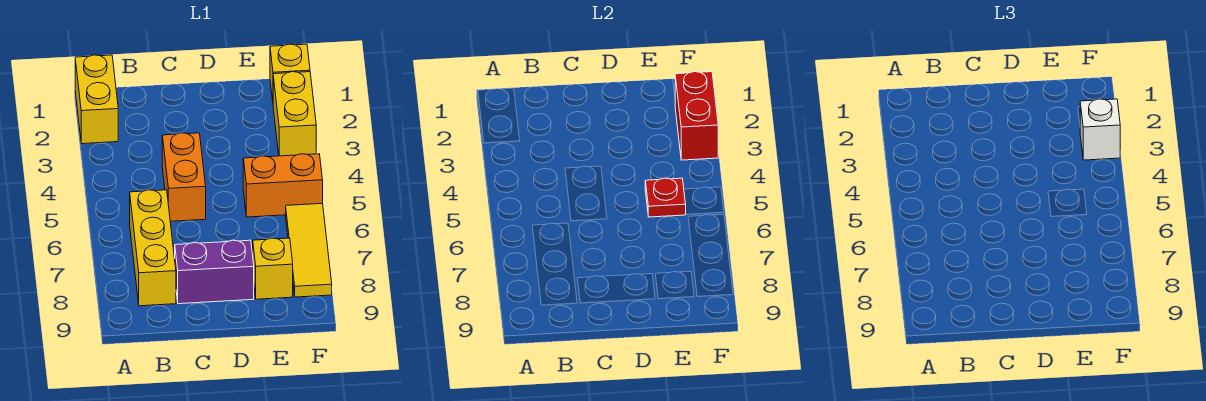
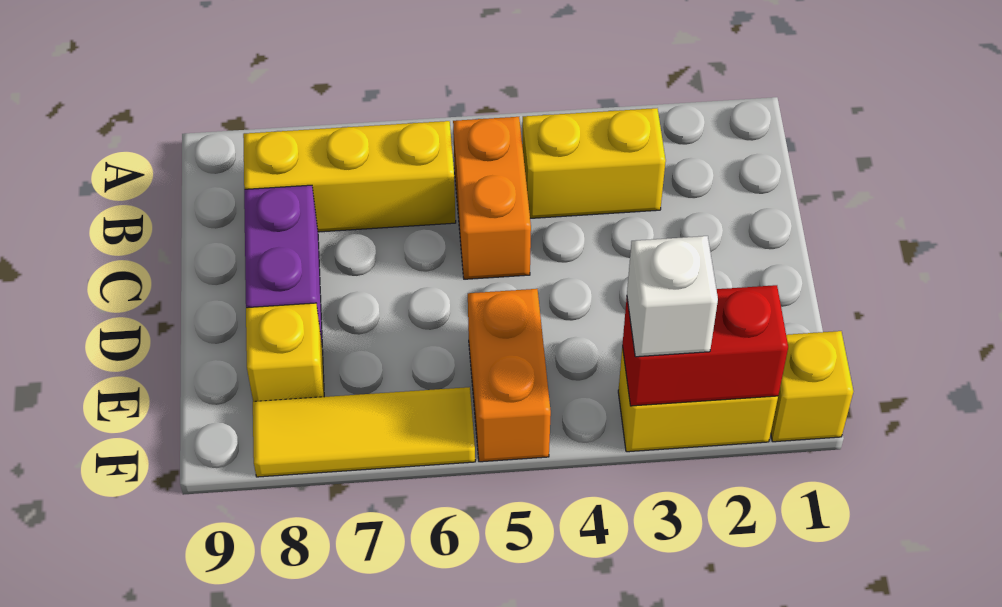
yellow 1x2 brick [75,55,118,144] -> yellow 1x2 brick moved to [522,108,666,218]
orange 1x2 brick [162,133,206,221] -> orange 1x2 brick turned to [453,117,531,279]
red 1x1 plate [645,178,686,217] -> none

